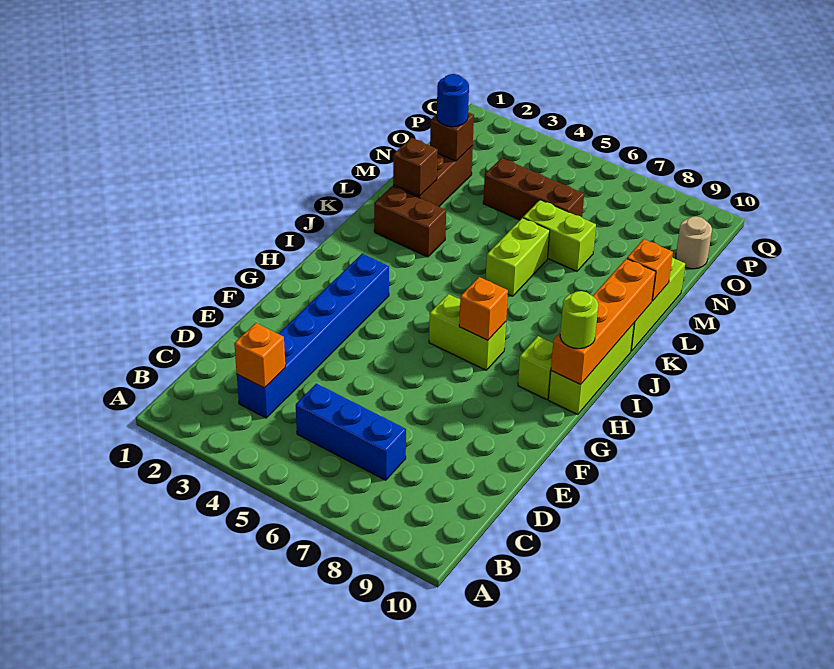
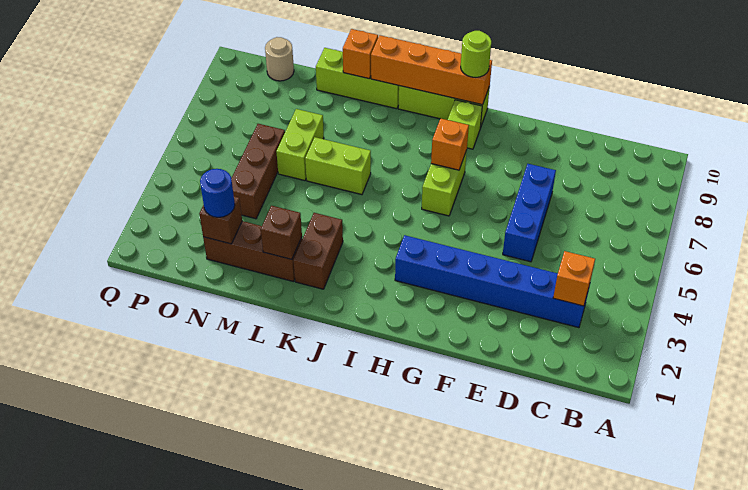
blue 1x3 brick [296,384,406,480] -> blue 1x3 brick moved to [503,164,556,262]

